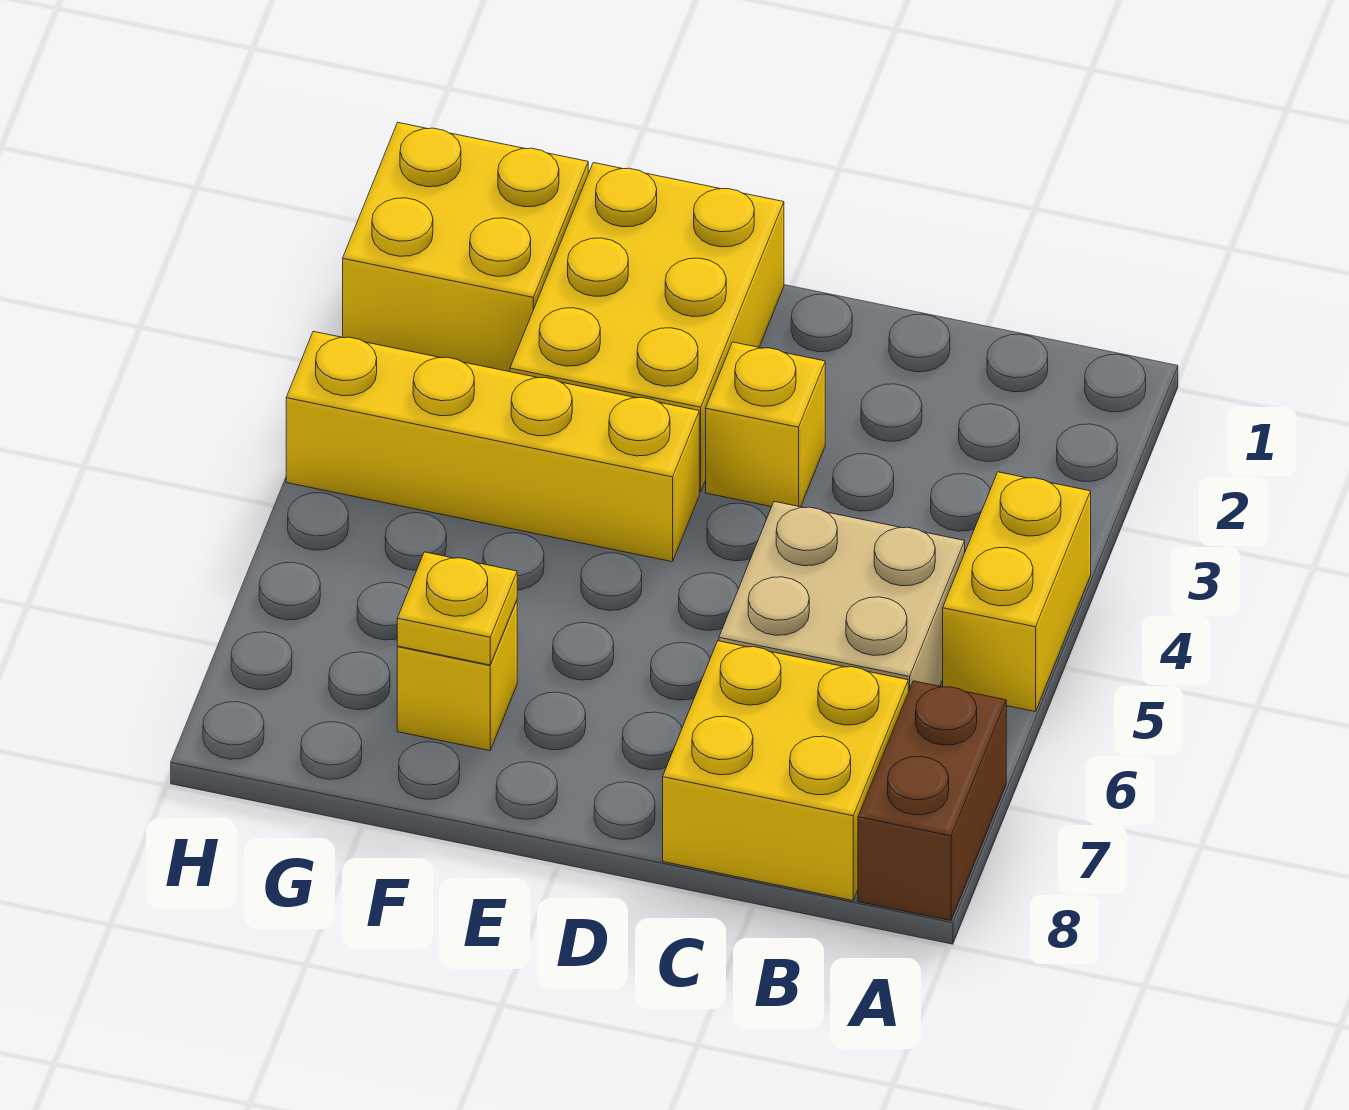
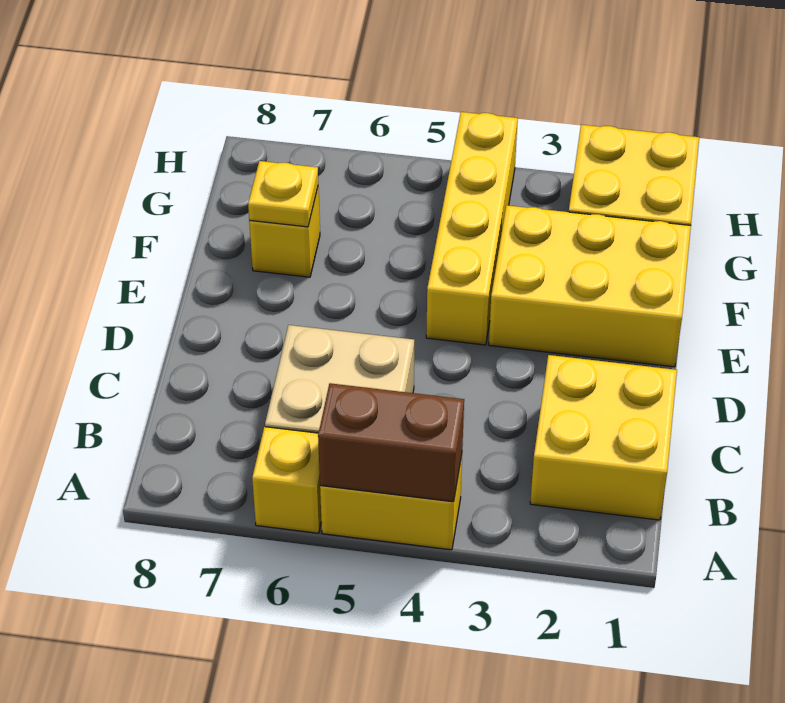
brown 1x2 brick [858,681,1006,921] -> brown 1x2 brick moved to [318,383,464,502]
yellow 2x2 brick [663,641,908,901] -> yellow 2x2 brick moved to [530,355,677,520]
yellow 1x1 brick [706,342,825,507] -> yellow 1x1 brick moved to [252,427,321,533]

